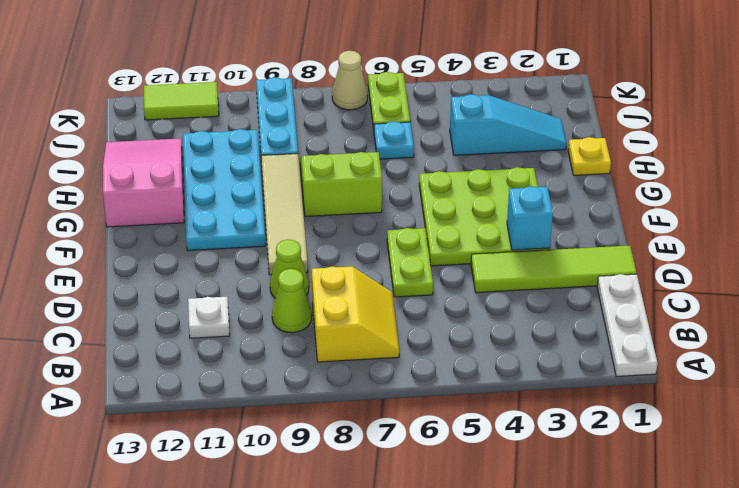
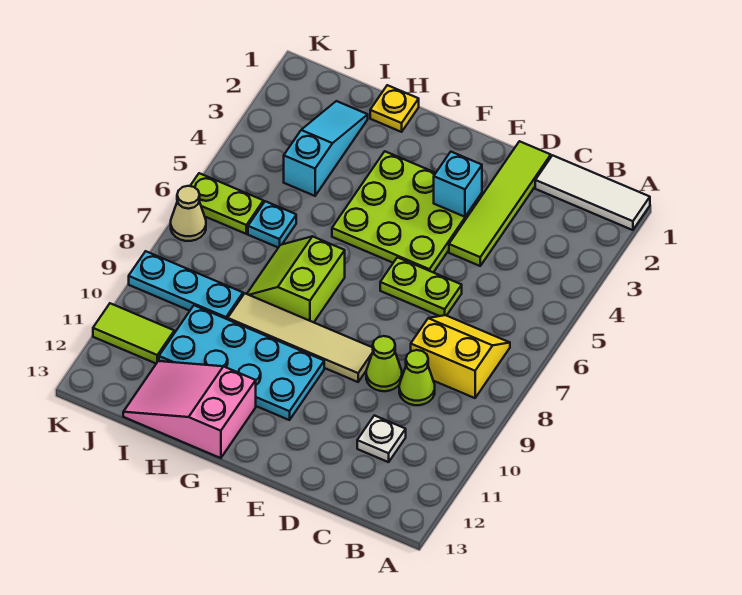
white 1x3 plate [597,274,658,376] -> white 1x3 tile [535,155,650,230]
lime 1x2 tile [144,82,219,120] -> lime 1x2 tile turned to [93,303,174,363]

